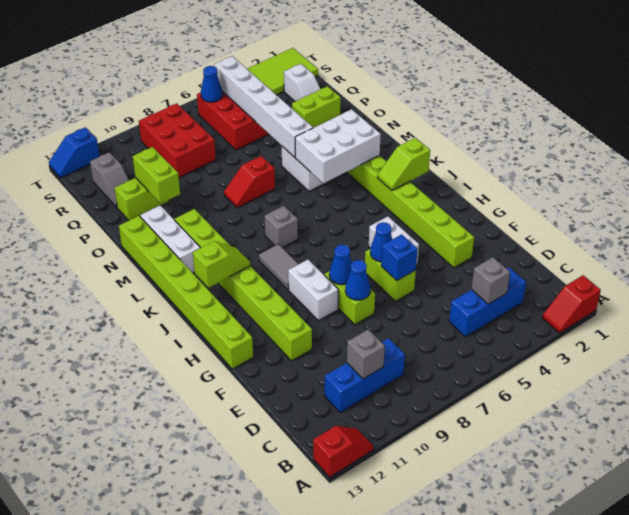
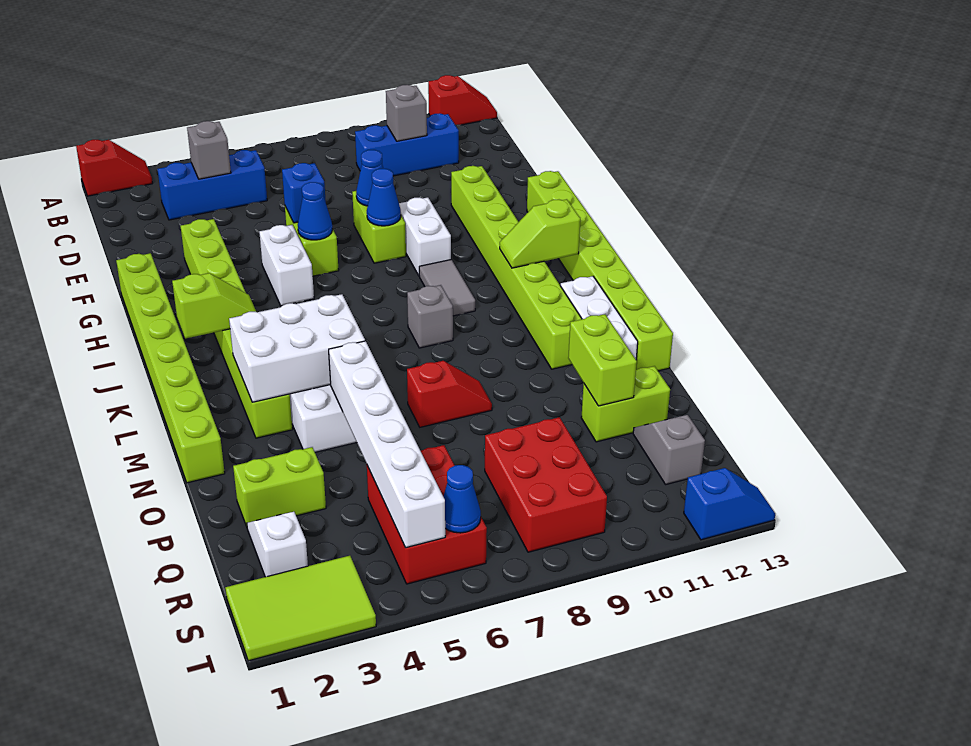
red 1x2 slope [313,426,374,477] -> red 1x2 slope turned to [428,75,497,125]
none -> lime 1x8 brick [116,253,225,483]

